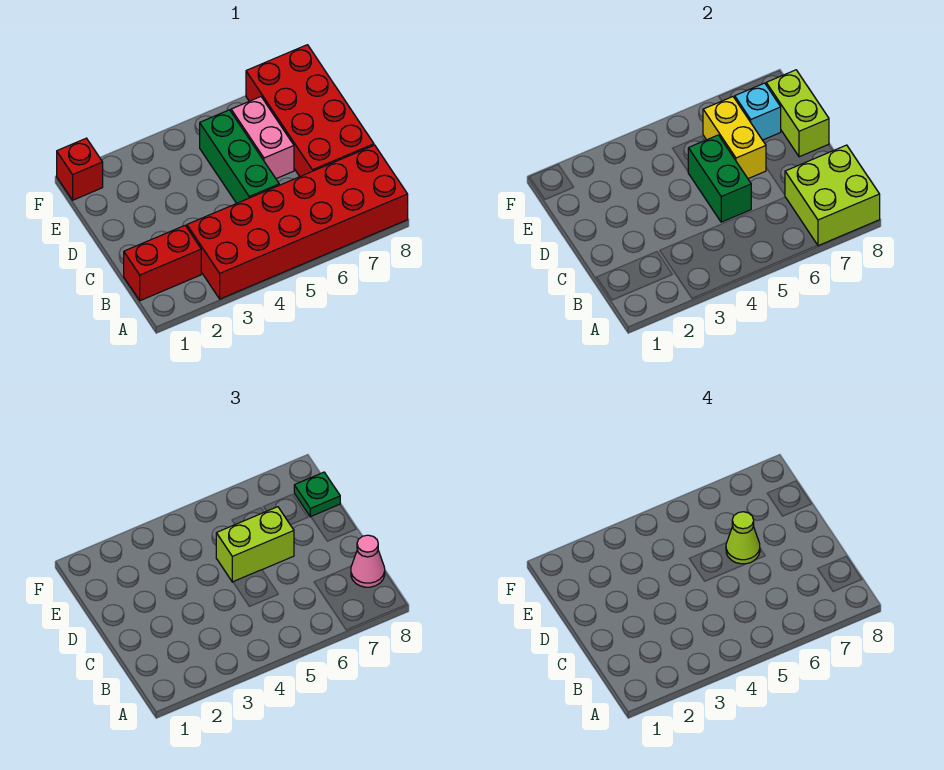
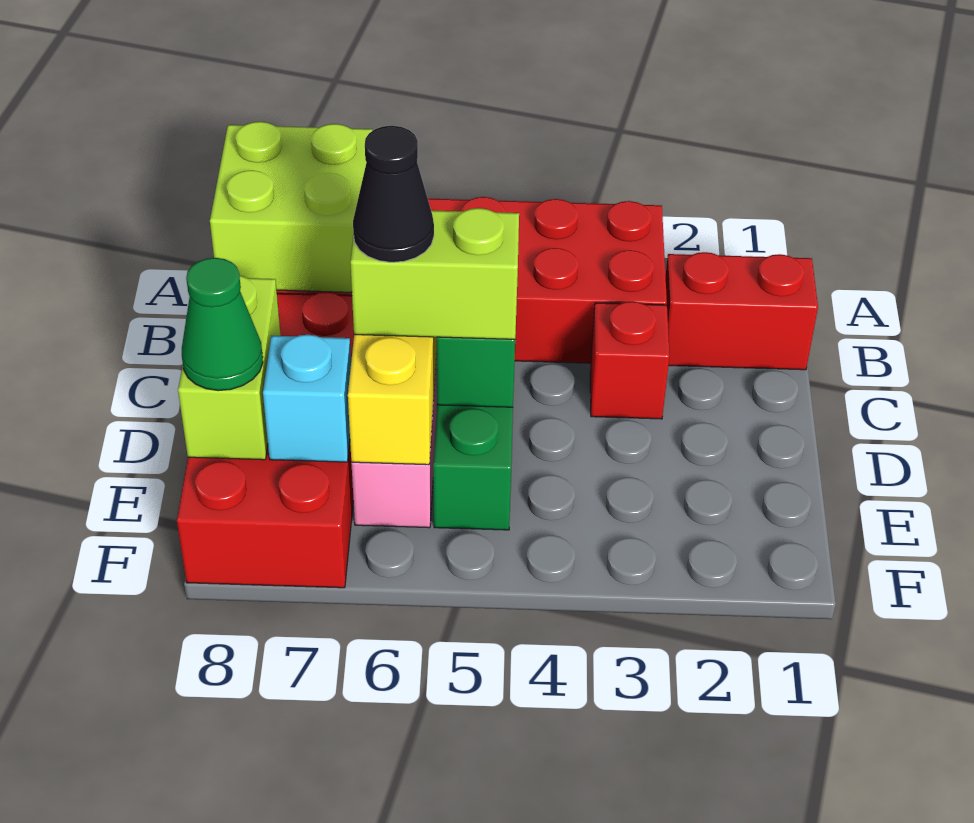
pink 1x1 cone [351,535,385,587] -> none
lime 1x1 cone [726,512,760,564] -> black 1x1 cone [353,126,434,262]
green 1x1 plate [294,472,340,517] -> green 1x1 cone [182,258,263,391]
red 1x1 brick [57,138,103,200] -> red 1x1 brick moved to [590,301,670,419]

